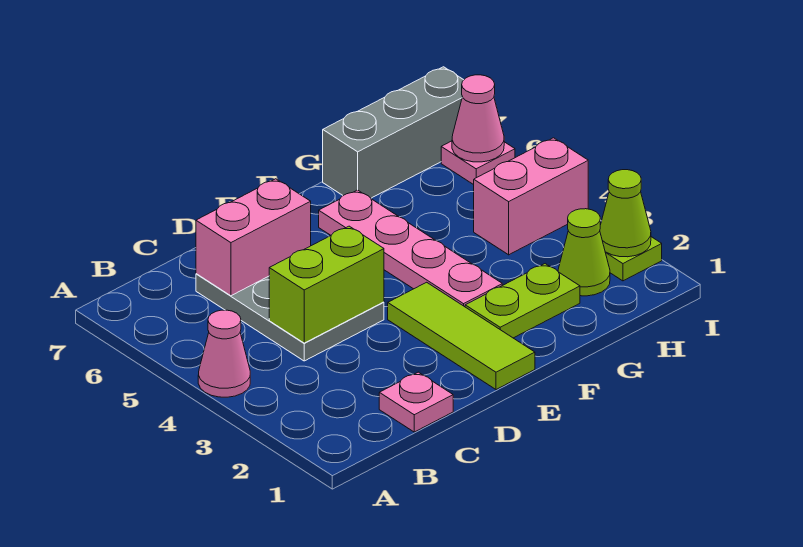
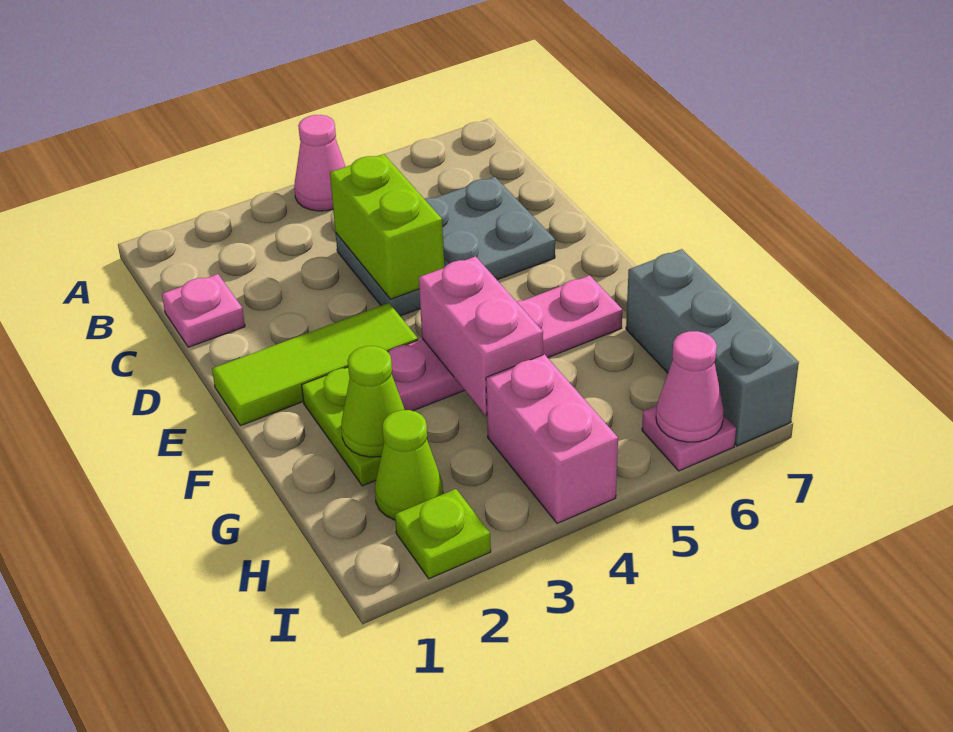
pink 1x2 brick [196,179,311,296] -> pink 1x2 brick moved to [419,256,543,415]
lime 1x1 cone [600,170,651,257] -> lime 1x1 cone moved to [341,346,405,457]

